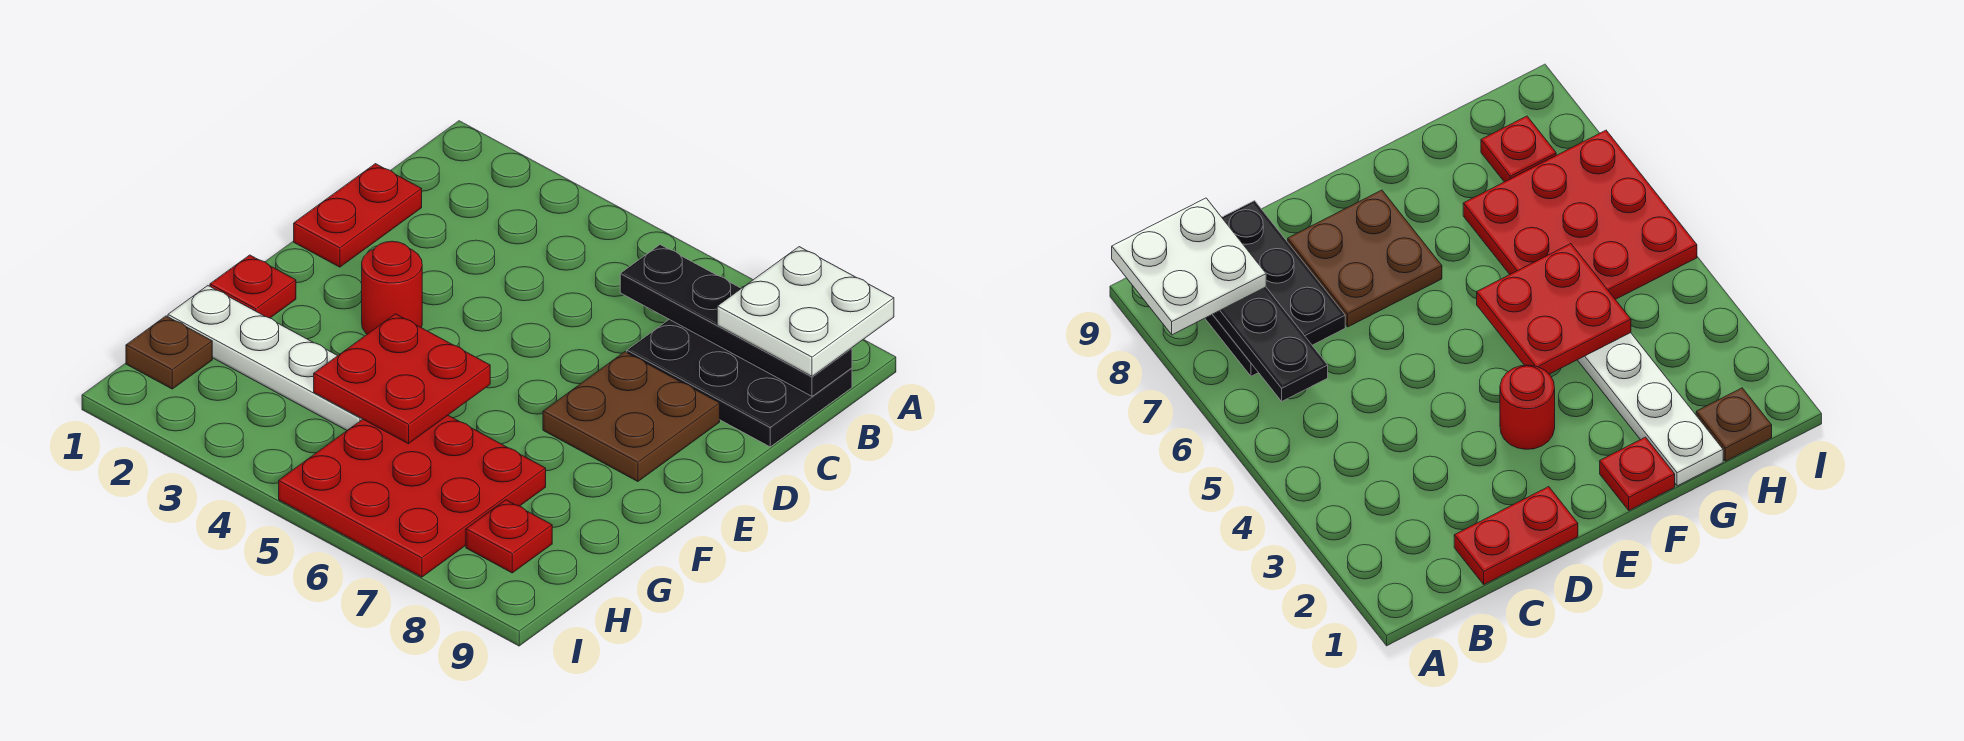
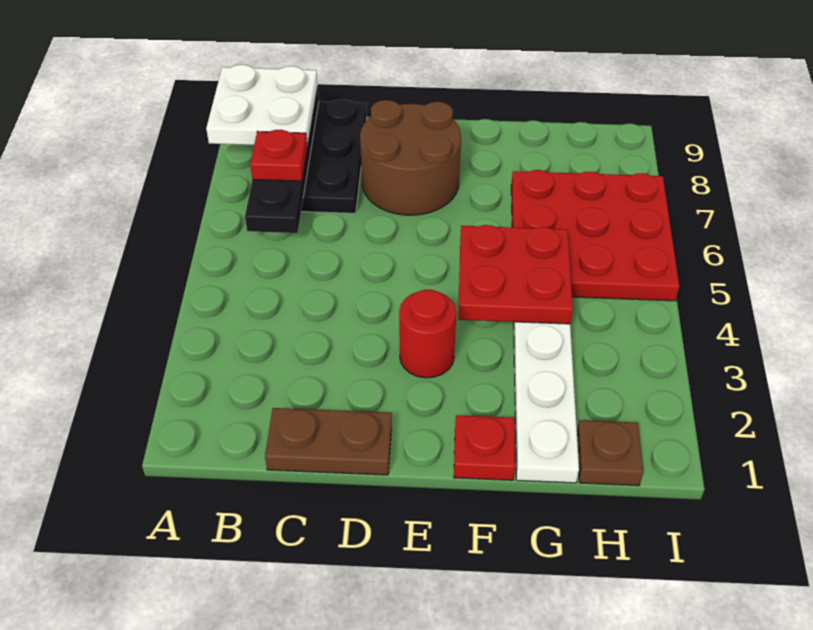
red 1x2 plate [294,164,422,267] -> brown 1x2 plate [265,408,392,475]
brown 2x2 plate [543,352,720,482] -> brown 2x2 round brick [360,100,461,215]
red 1x1 plate [466,500,552,573] -> red 1x1 plate moved to [250,130,307,181]

